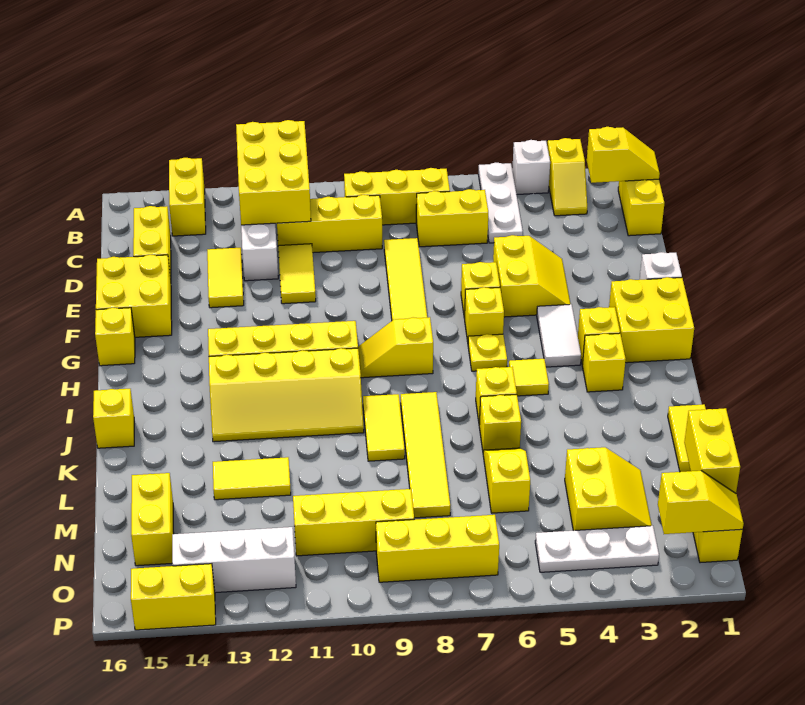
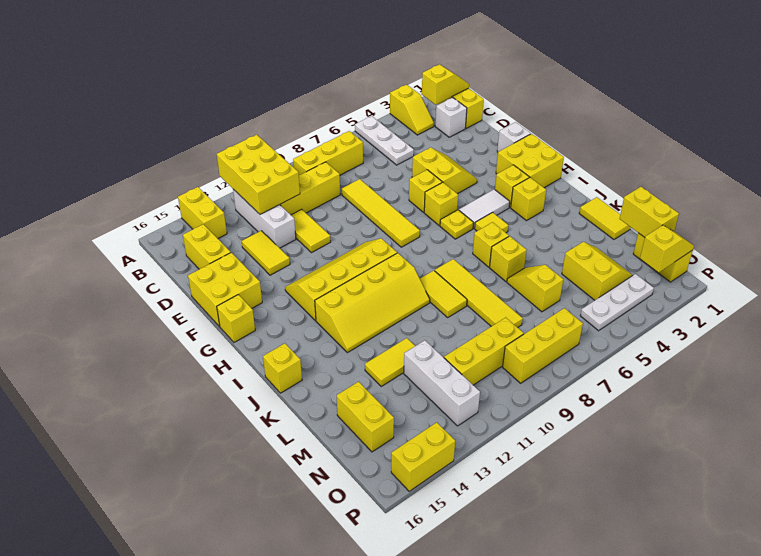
white 1x1 brick [512,140,550,195] -> white 1x1 brick moved to [435,97,467,137]
yellow 1x2 brick [416,189,488,247] -> none
white 1x2 tile [537,304,581,367] -> white 1x2 tile turned to [459,189,510,228]
yellow 1x2 slope [358,317,433,378] -> none
white 1x3 brick [172,527,296,593] -> white 1x3 brick turned to [404,340,480,426]

